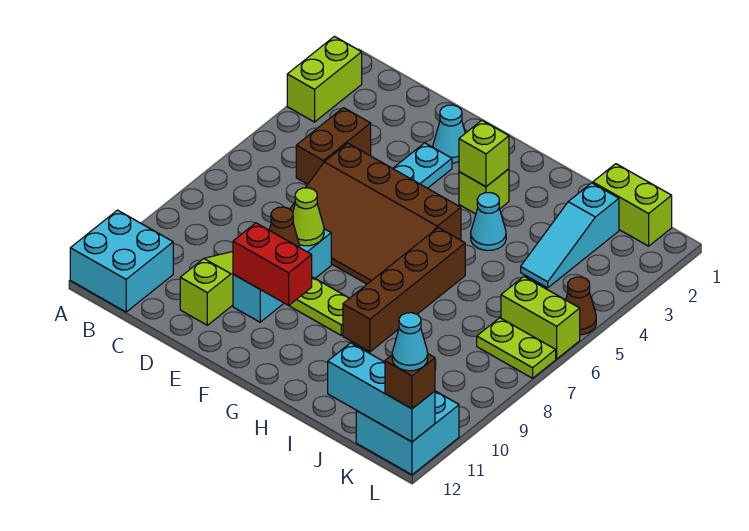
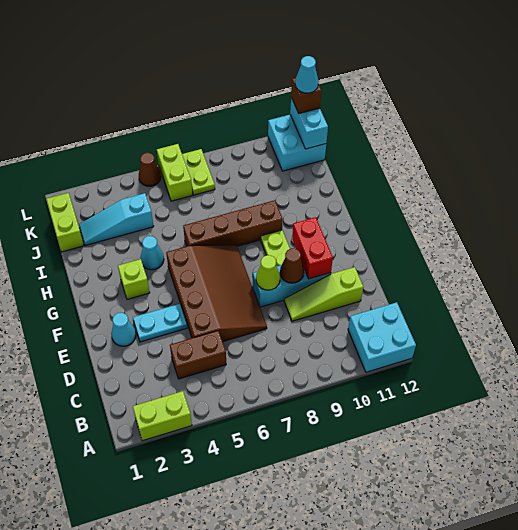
lime 1x1 brick [459,120,509,187] -> none
cyan 1x3 slope [521,183,619,288] -> cyan 1x3 slope turned to [79,193,154,245]
cyan 1x3 brick [328,343,435,442] -> cyan 1x2 brick [290,98,328,149]

